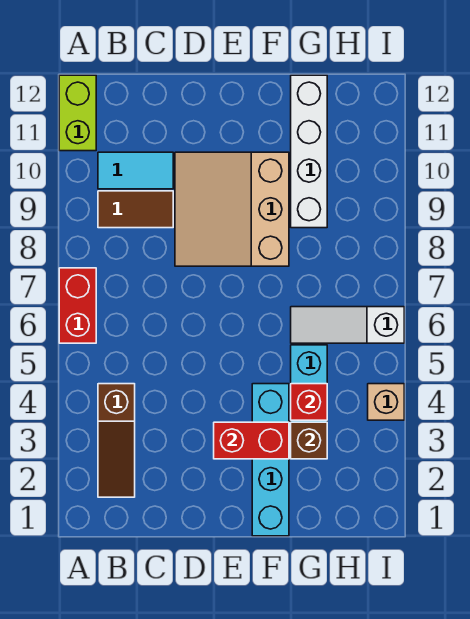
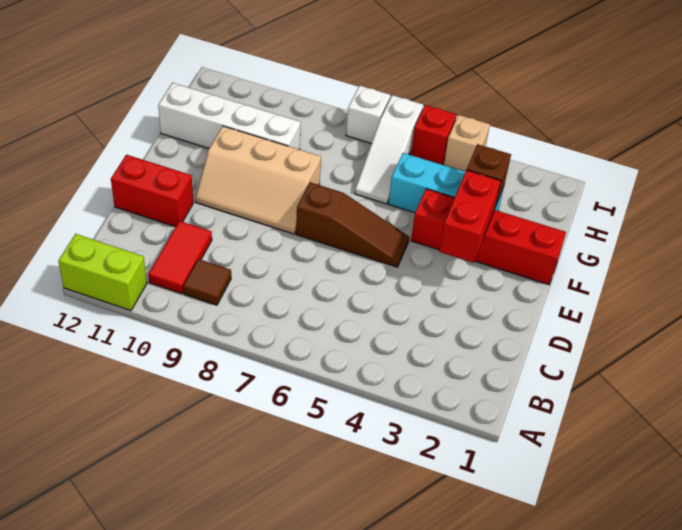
red 1x2 brick [59,268,96,343] -> red 1x2 brick moved to [111,155,193,227]
brown 1x3 slope [98,384,135,497] -> brown 1x3 slope moved to [296,182,409,267]
brown 1x2 tile [98,191,173,228] -> brown 1x1 tile [183,259,231,305]
cyan 1x2 tile [98,152,173,189] -> red 1x2 tile [148,221,212,294]
tan 3x3 slope [175,152,289,266] -> tan 2x3 slope [195,126,321,234]
cyan 1x4 brick [252,384,289,536] -> red 1x4 brick [411,189,566,285]
red 1x1 brick [291,384,327,420] -> red 1x1 brick moved to [411,105,457,165]
none -> white 1x1 brick [346,86,390,144]

